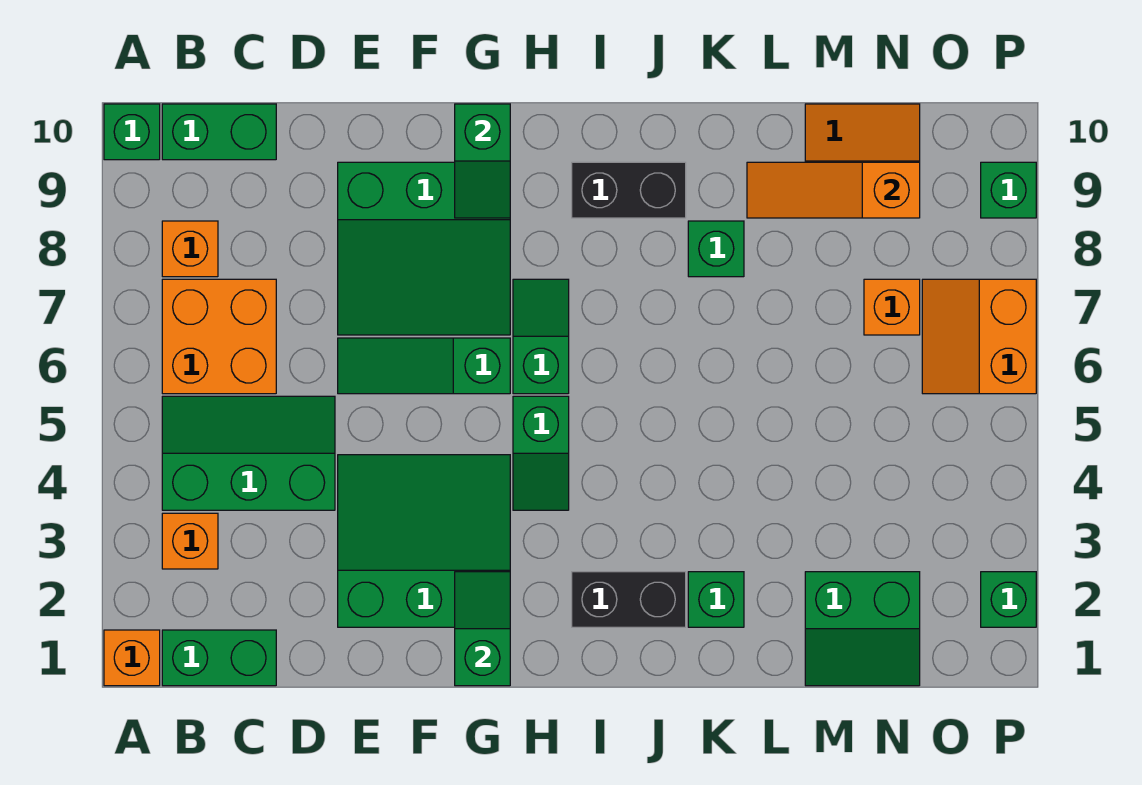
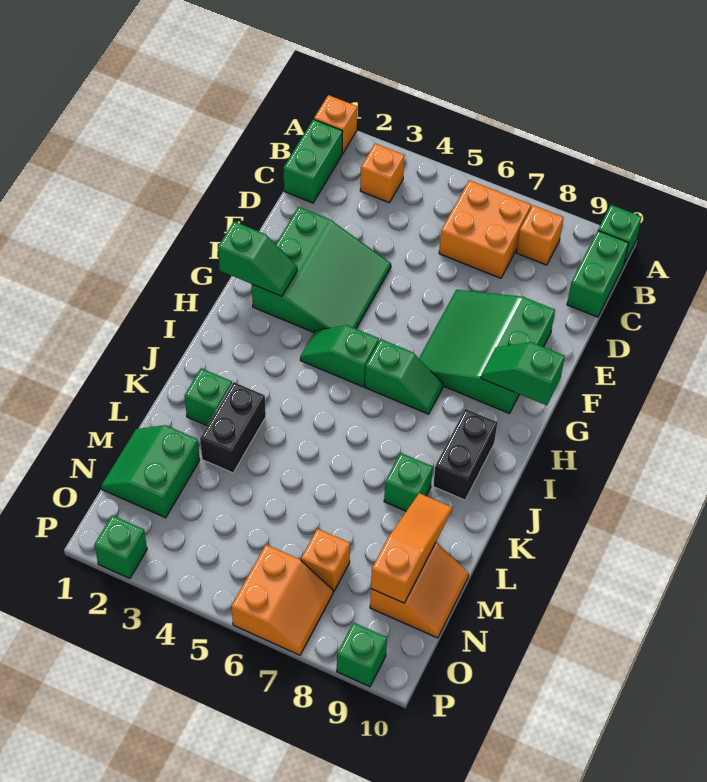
green 2x3 slope [162,396,335,510] -> none
green 1x3 slope [338,338,510,394] -> none
black 1x2 brick [572,572,686,627] -> black 1x2 brick moved to [200,382,266,473]
orange 2x2 slope [922,279,1036,394] -> orange 2x2 slope turned to [231,545,333,655]

